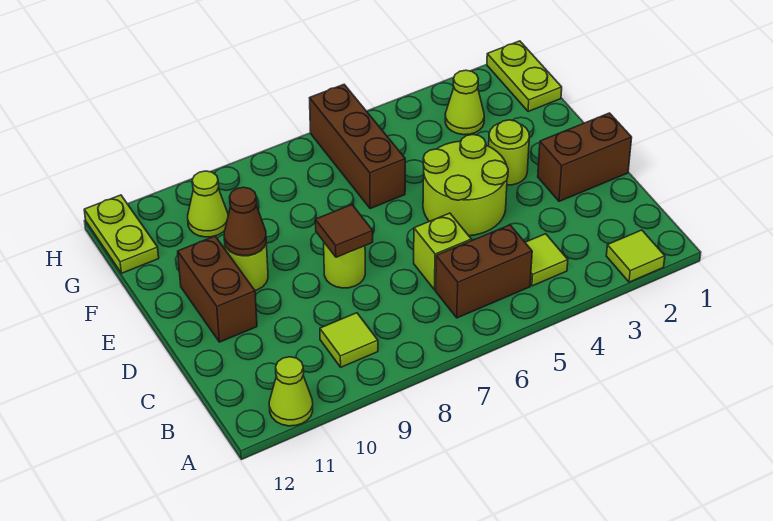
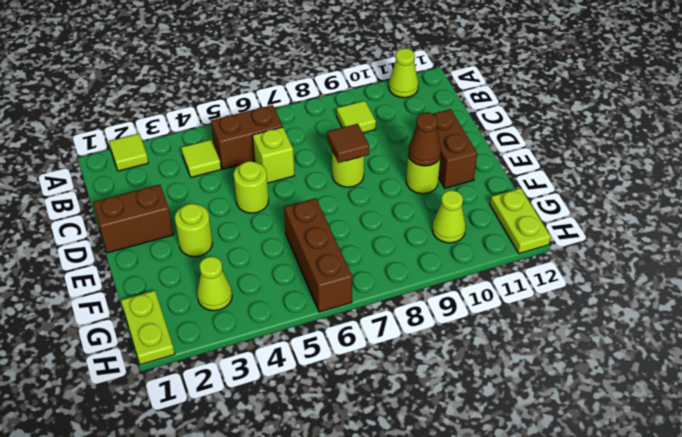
lime 2x2 round brick [423,135,508,236] -> lime 1x1 round brick [234,161,269,213]

